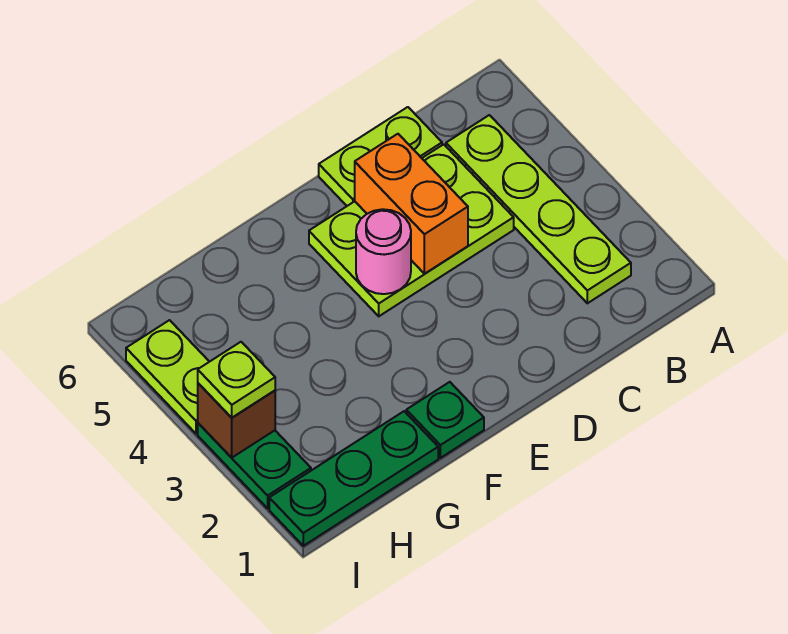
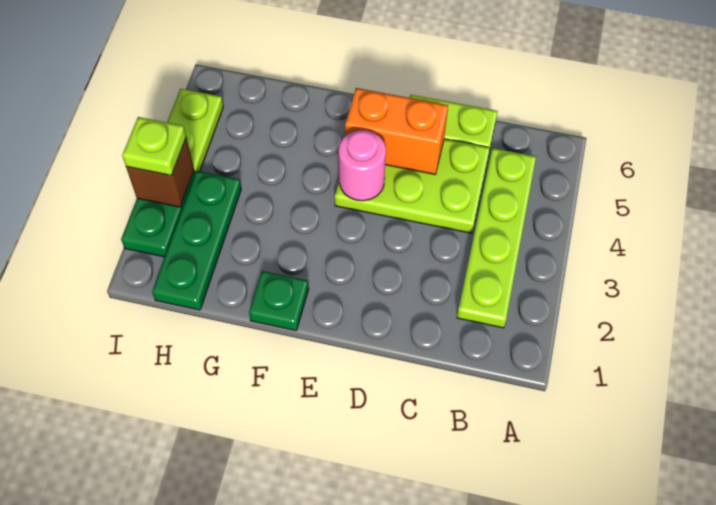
orange 1x2 brick [355,134,468,274] -> orange 1x2 brick turned to [345,88,448,174]
green 1x3 plate [269,411,438,546] -> green 1x3 plate turned to [152,171,241,310]

